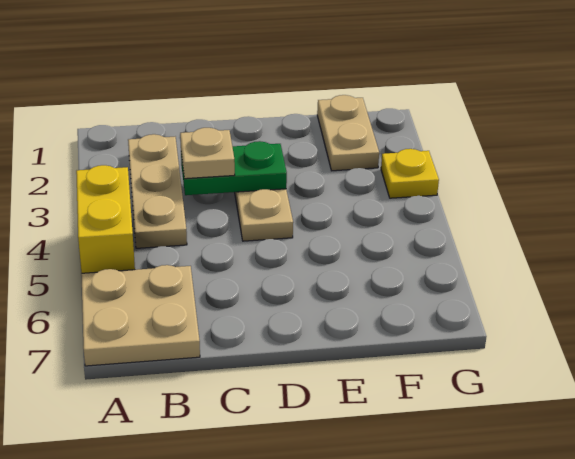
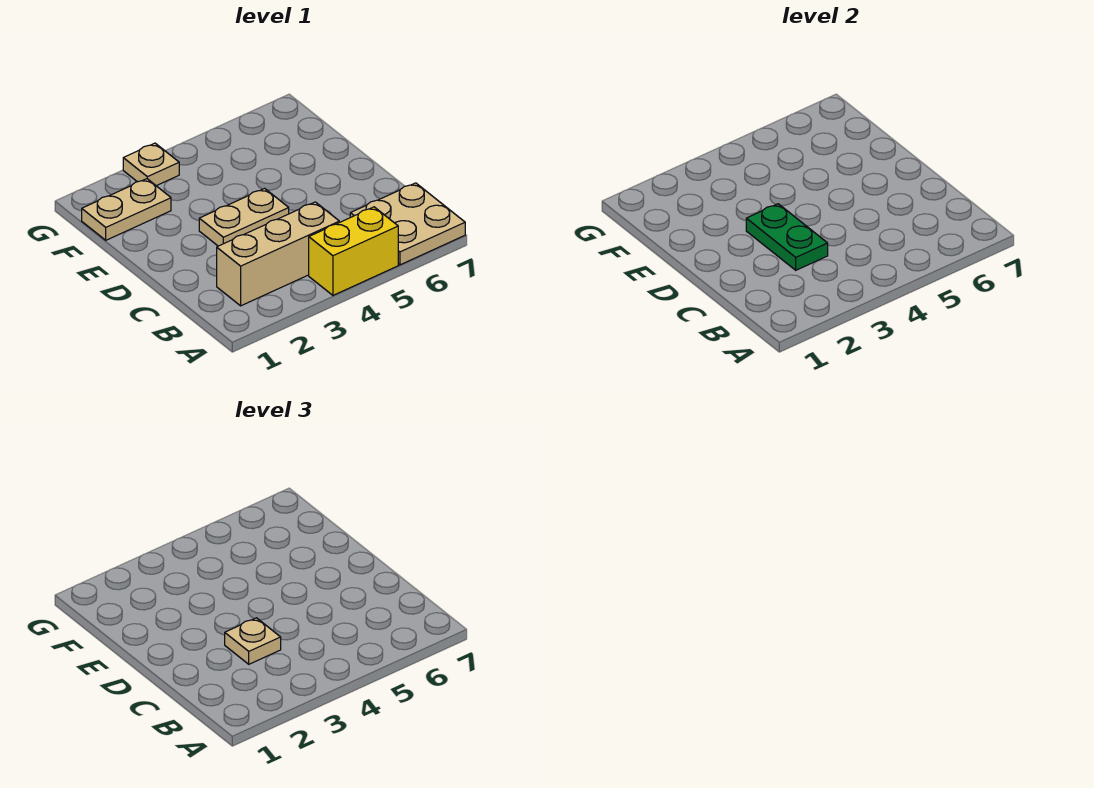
tan 1x3 plate [128,134,187,248] -> tan 1x3 brick [217,202,339,306]
yellow 1x1 plate [381,149,439,198] -> tan 1x1 plate [123,143,179,186]

